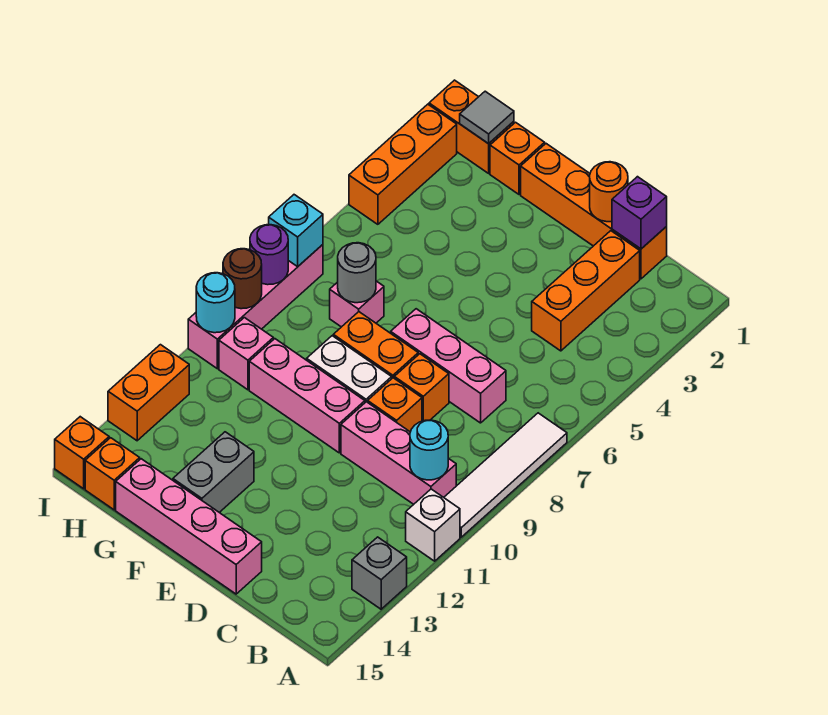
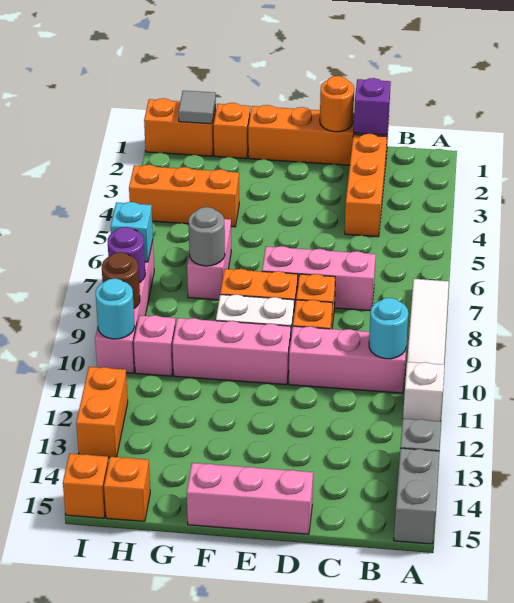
pink 1x4 brick [116,459,262,594] -> pink 1x3 brick [187,463,313,534]
grey 1x2 brick [173,432,254,512] -> grey 1x2 brick moved to [394,448,440,544]
pink 1x1 brick [330,281,384,327] -> pink 1x2 brick [187,219,231,300]
orange 1x3 brick [349,104,457,224] -> orange 1x3 brick turned to [129,165,239,227]

